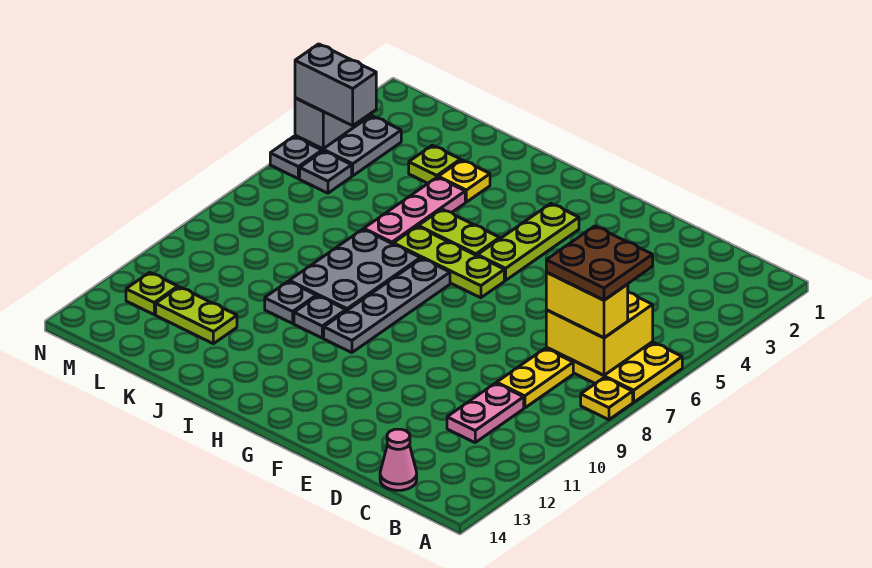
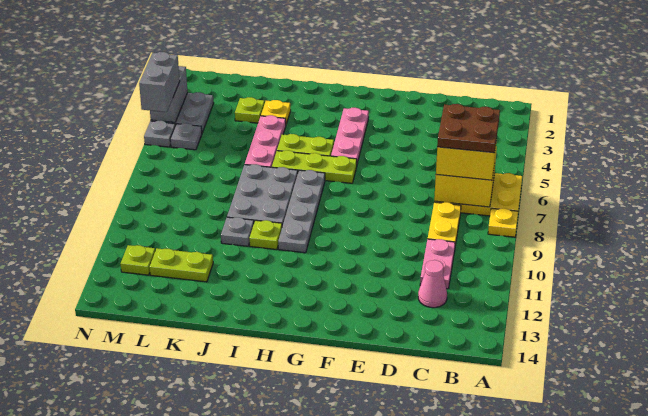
pink 1x1 cone [380,429,417,490] -> pink 1x1 cone moved to [418,260,447,308]
lime 1x3 plate [477,204,579,280] -> pink 1x3 plate [331,108,369,164]
grey 1x1 plate [294,296,346,338] -> lime 1x1 plate [249,220,282,250]
grey 1x2 brick [295,44,376,126] -> grey 1x2 brick turned to [139,52,180,112]

